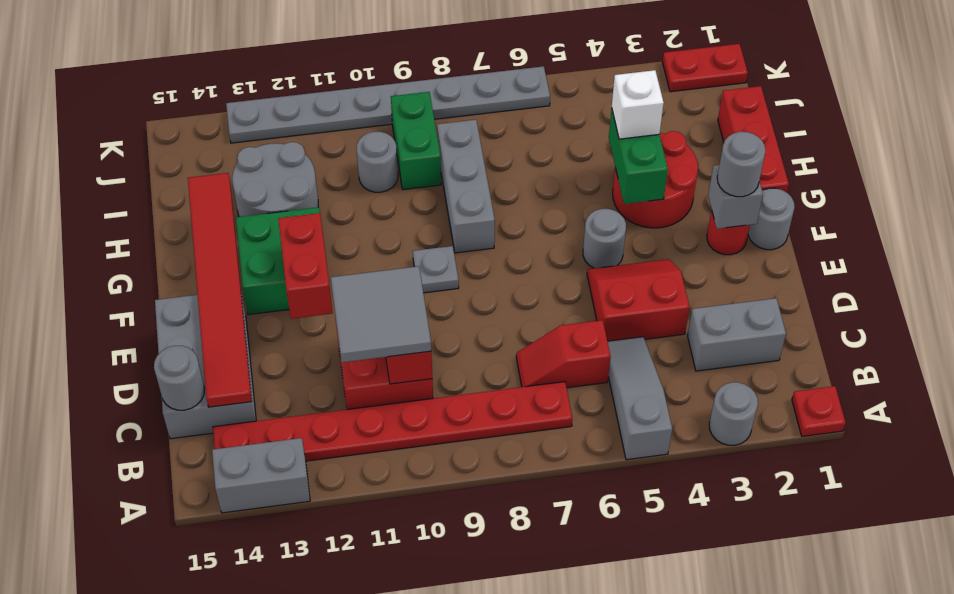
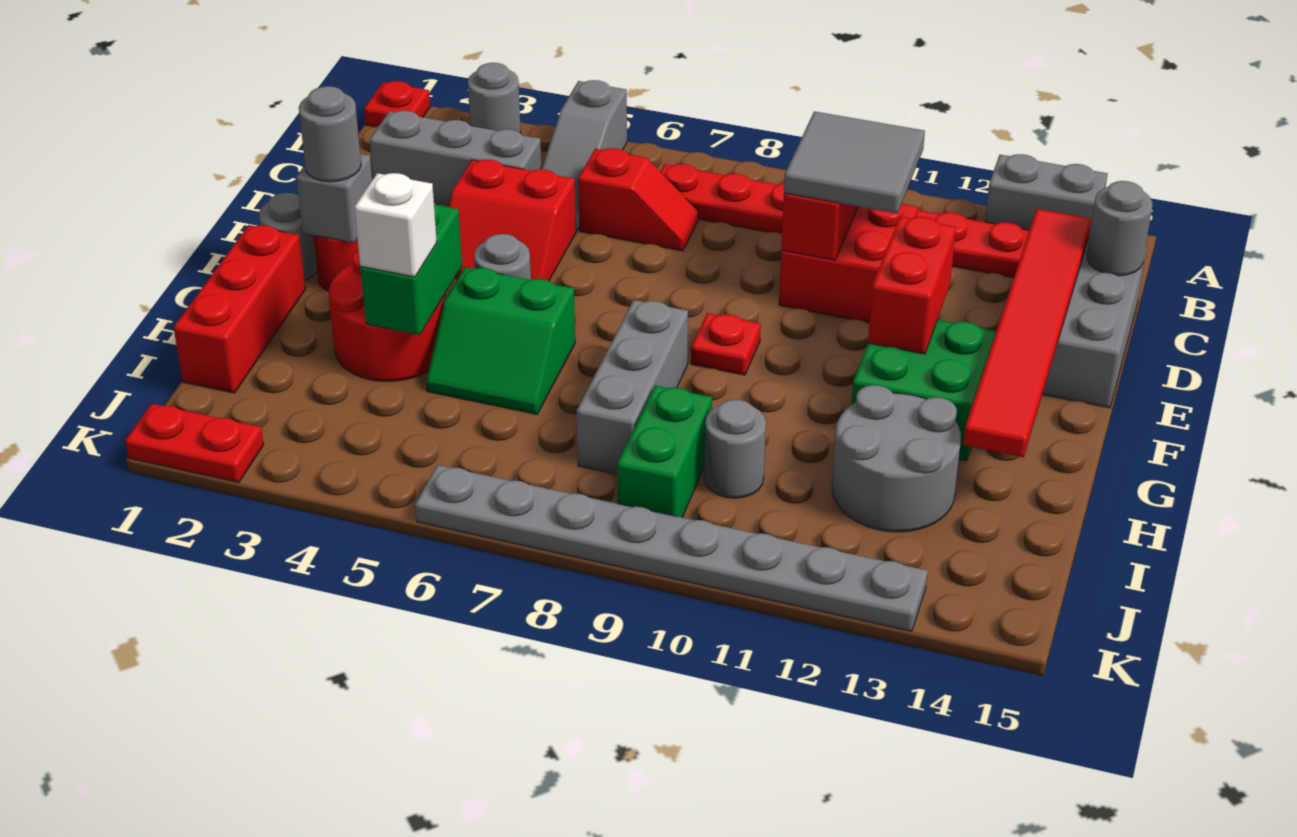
grey 1x2 brick [687,298,786,371] -> grey 1x3 brick [370,111,542,206]
grey 1x1 plate [413,246,459,293] -> red 1x1 plate [691,313,761,375]
none -> green 2x2 slope [426,267,575,414]

